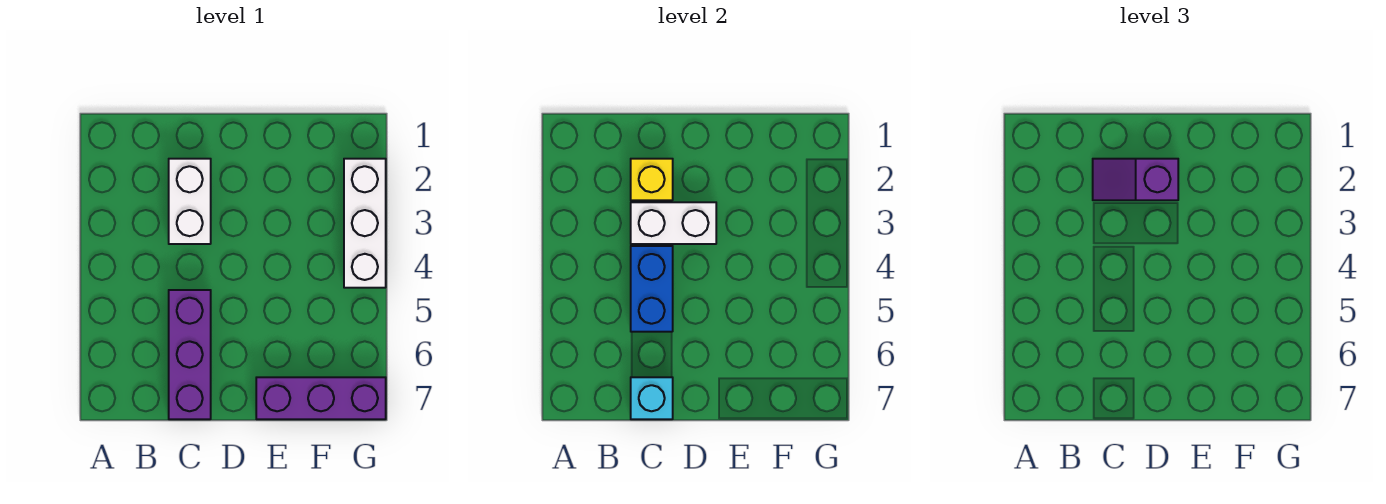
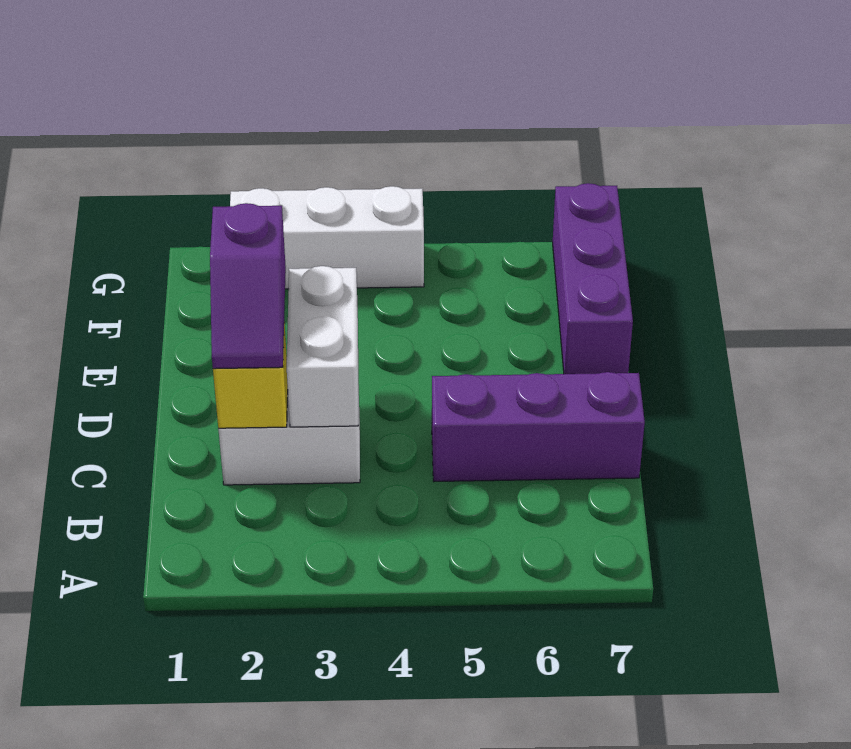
blue 1x2 brick [631,246,673,332] -> none
cyan 1x1 brick [631,377,673,419] -> none

